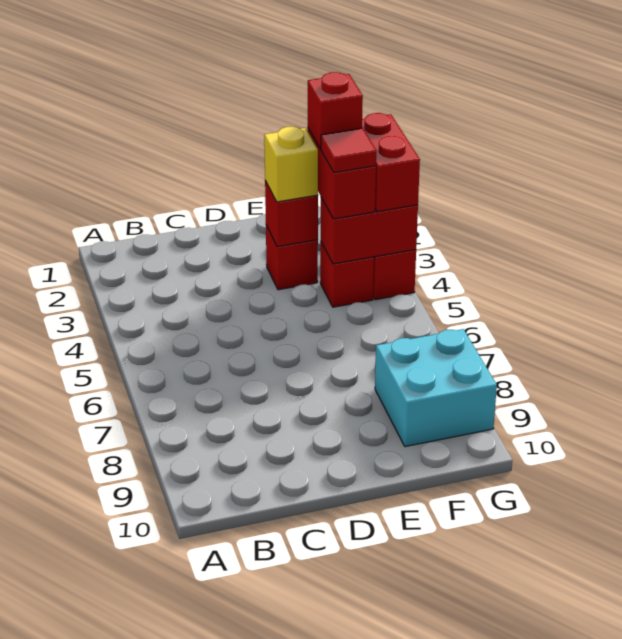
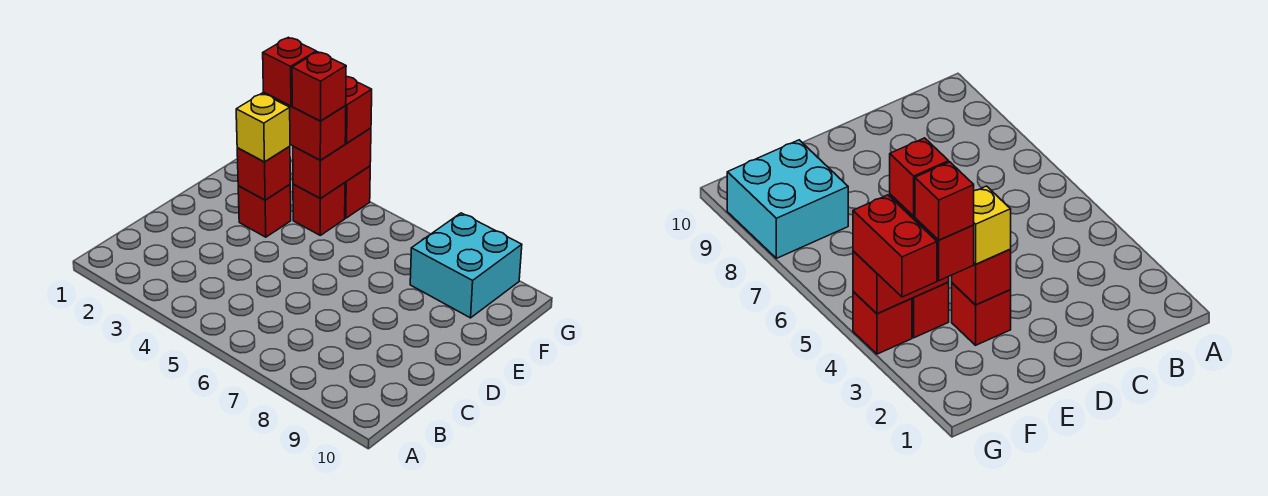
red 1x1 tile [321,128,376,173] -> red 1x1 brick [292,52,346,121]

